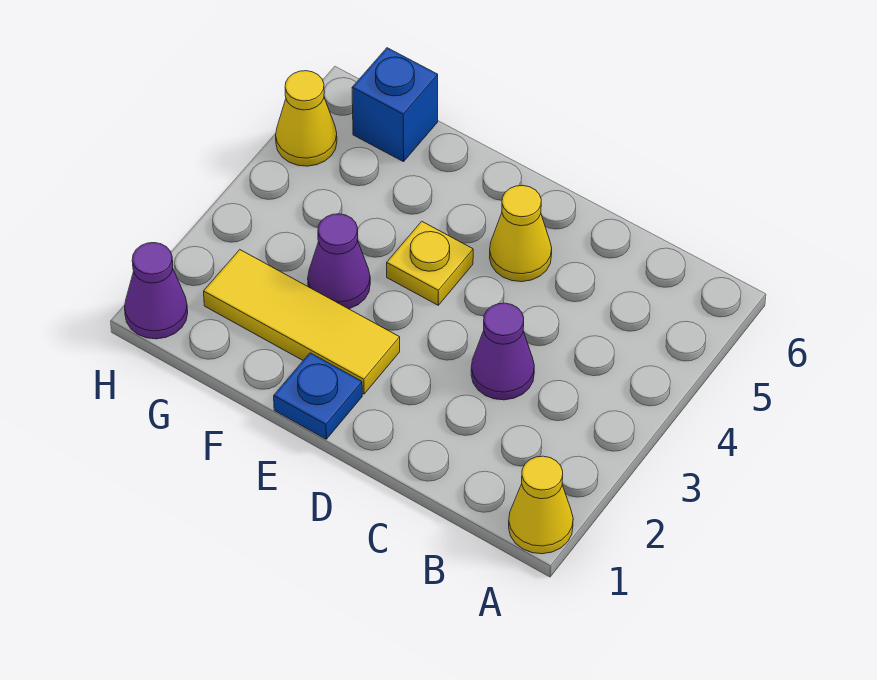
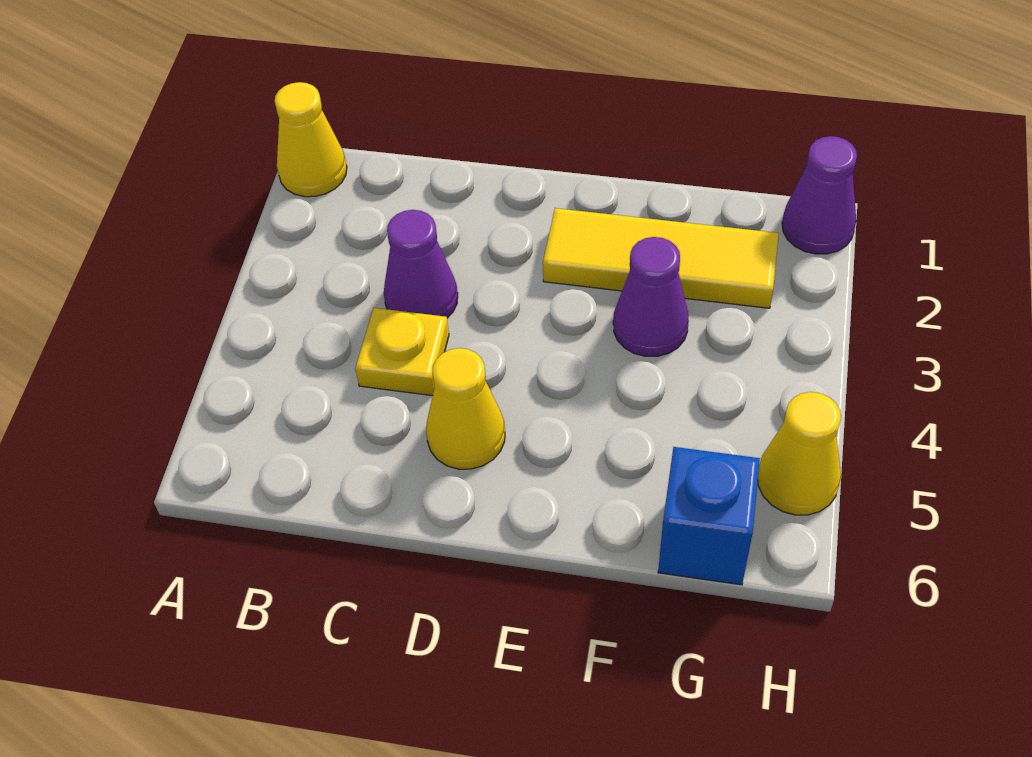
blue 1x1 plate [274,353,362,439] -> none
yellow 1x1 plate [387,221,473,305] -> yellow 1x1 plate moved to [355,308,449,396]

